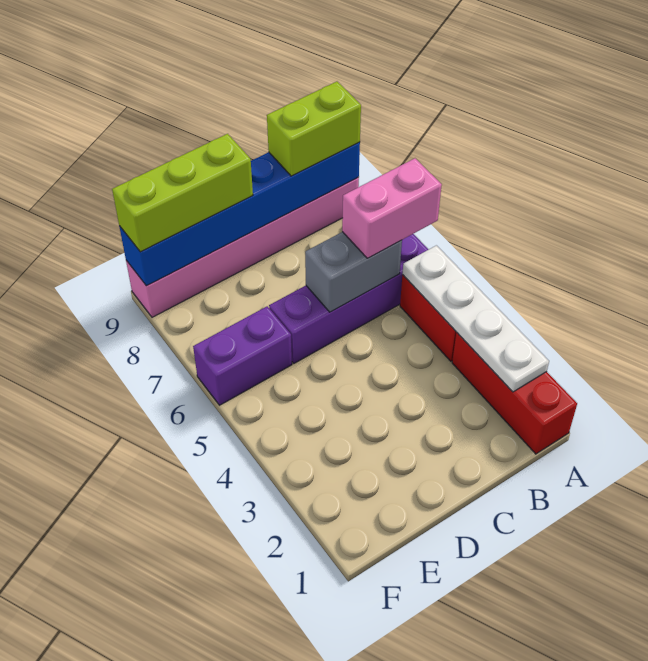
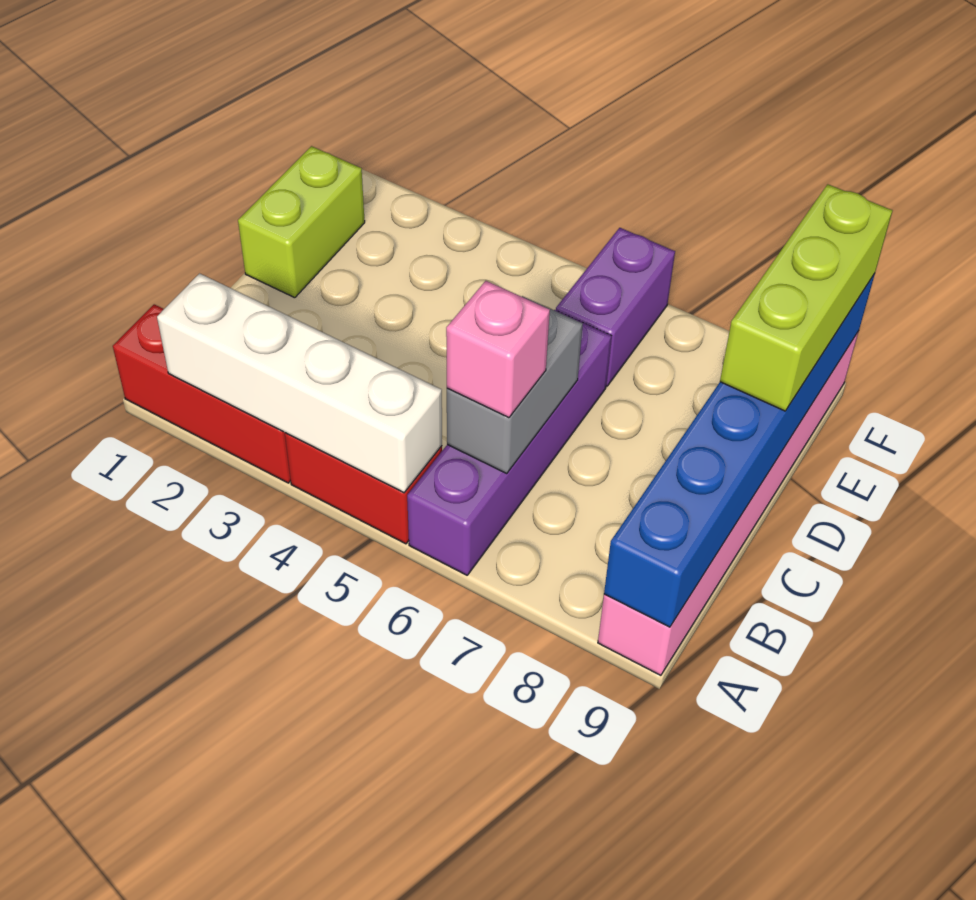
white 1x4 plate [402,245,549,392] -> white 1x4 brick [157,273,442,493]
pink 1x2 brick [342,158,442,258] -> pink 1x1 brick [446,281,550,418]
lime 1x2 brick [267,82,361,176] -> lime 1x2 brick moved to [238,146,365,298]

